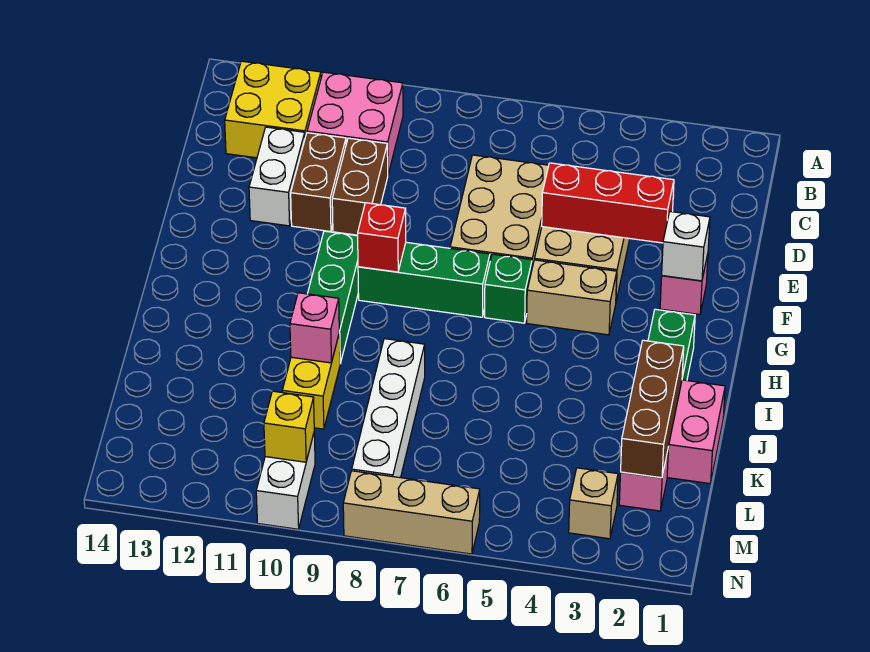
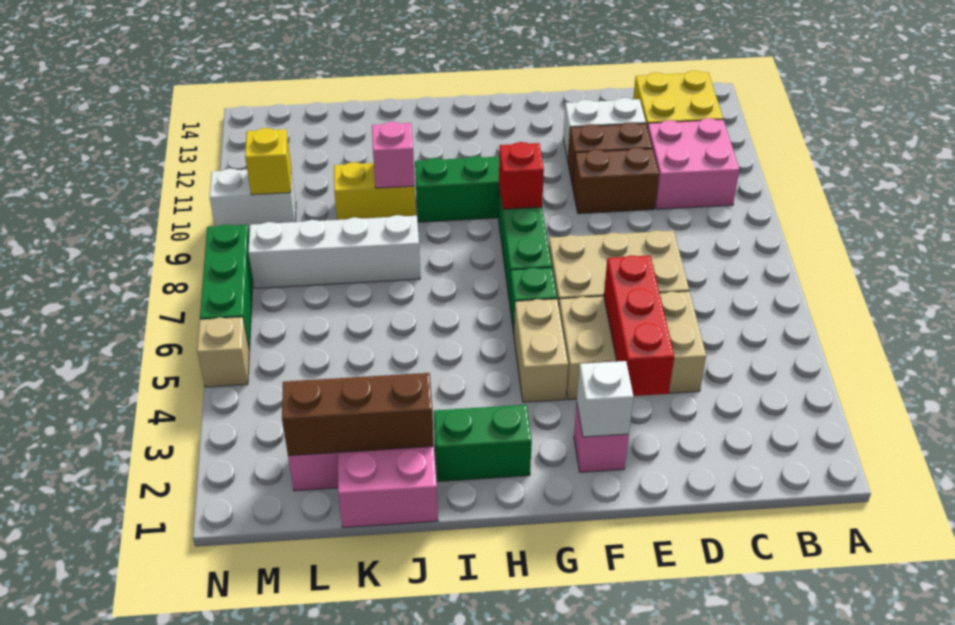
tan 1x1 brick [569,468,618,539] -> tan 1x1 brick moved to [197,317,249,387]
tan 1x3 brick [343,471,480,554] -> green 1x3 brick [200,224,253,351]

